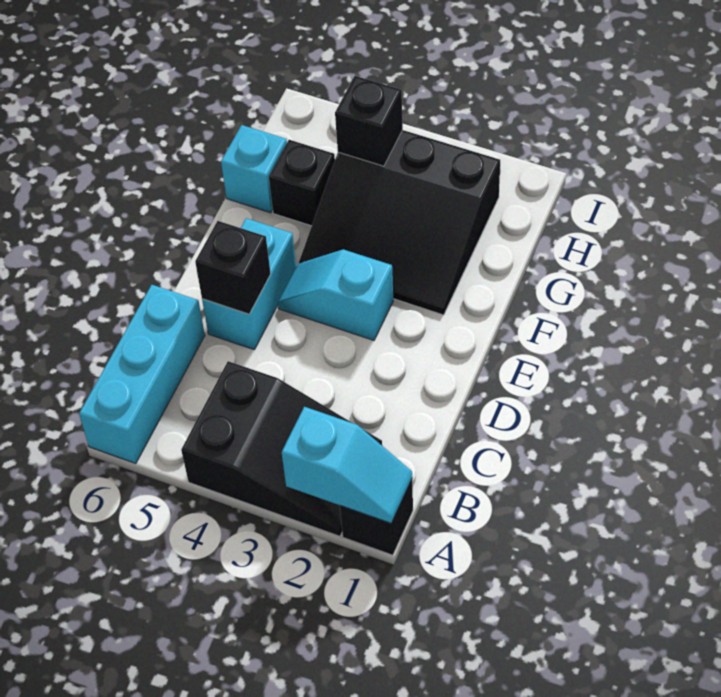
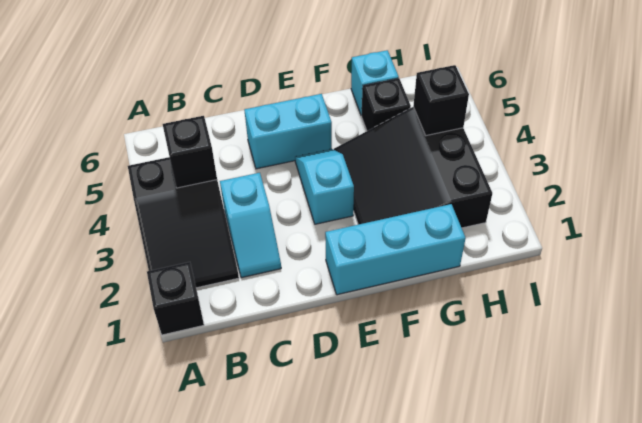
cyan 1x2 slope [282,407,412,523] -> cyan 1x2 slope moved to [220,173,281,278]
cyan 1x3 brick [79,285,205,463] -> cyan 1x3 brick moved to [325,204,466,295]
black 1x1 brick [195,221,271,314] -> black 1x1 brick moved to [163,116,217,188]

